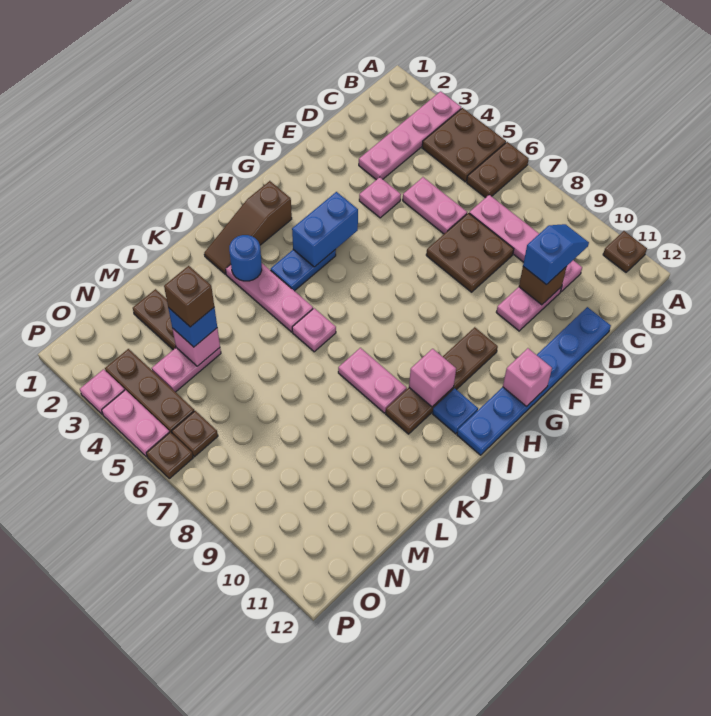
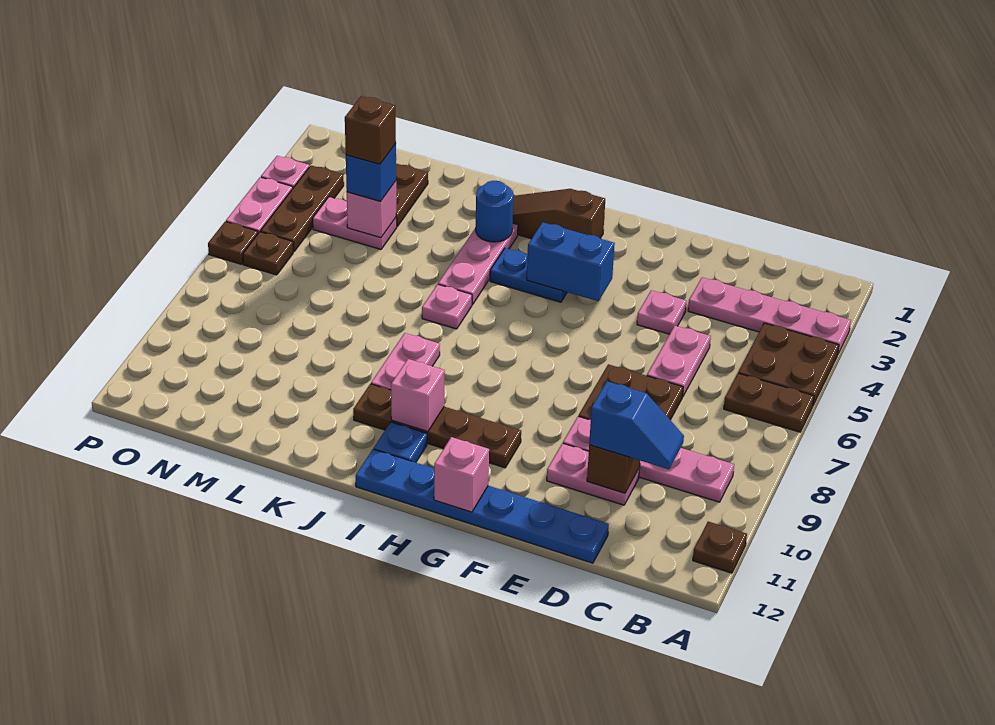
pink 1x4 plate [469,195,582,292] -> pink 1x4 plate turned to [563,416,734,502]

